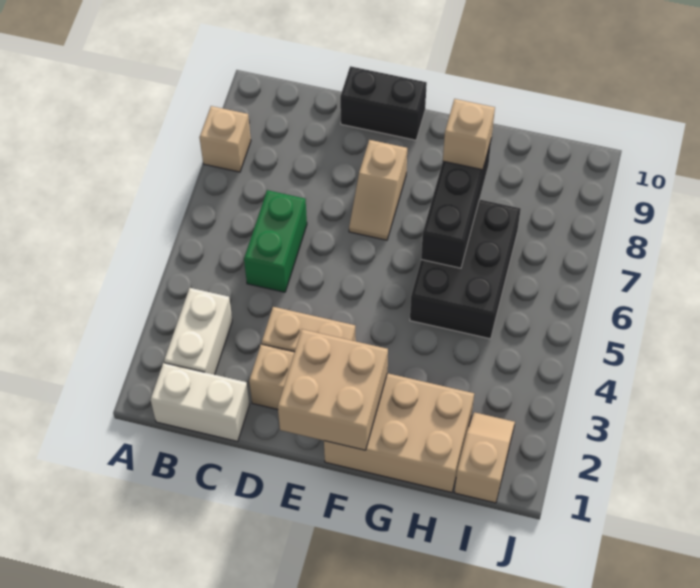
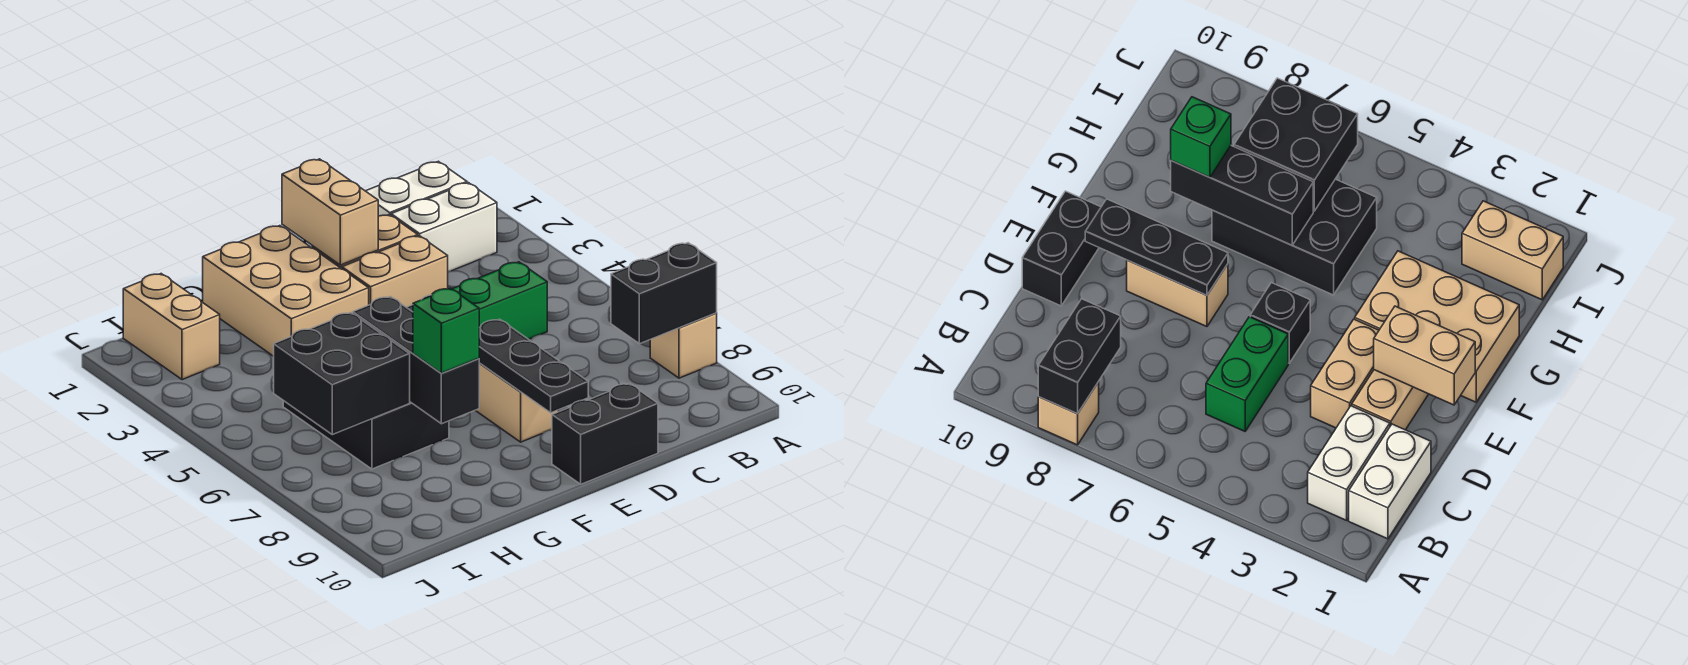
none -> black 1x2 brick [611,243,717,344]
white 1x2 brick [164,288,232,375] -> white 1x2 brick turned to [391,183,497,272]
green 1x2 brick [244,190,307,292] -> green 1x2 brick turned to [452,262,547,339]
tan 2x2 brick [278,329,388,450] -> tan 1x2 brick [282,159,378,265]
none -> black 1x1 brick [1250,283,1310,363]
tan 1x2 slope [349,140,407,240] -> tan 1x2 brick [475,363,558,442]
none -> black 1x3 plate [479,319,588,413]
tan 2x3 brick [324,373,474,492] -> tan 2x3 brick turned to [203,226,369,356]
tan 1x1 brick [443,99,495,170] -> green 1x1 brick [413,288,479,373]
none -> black 2x2 brick [274,313,410,435]
tan 1x2 slope [455,412,515,503] -> tan 1x2 brick [123,274,220,380]

